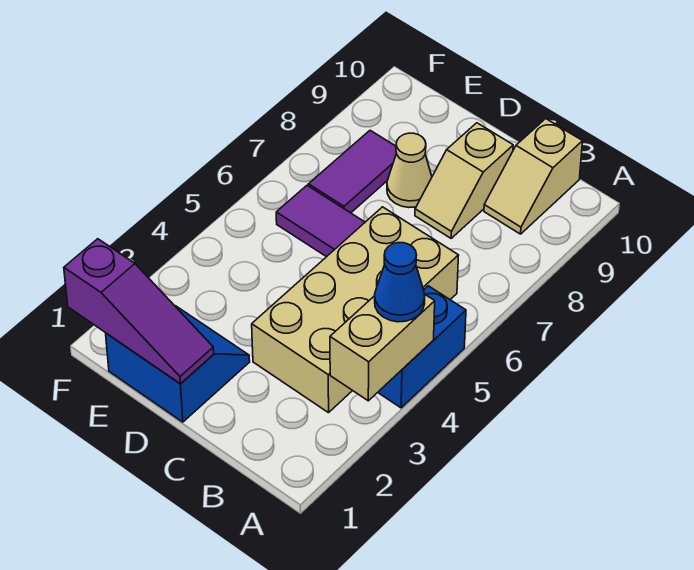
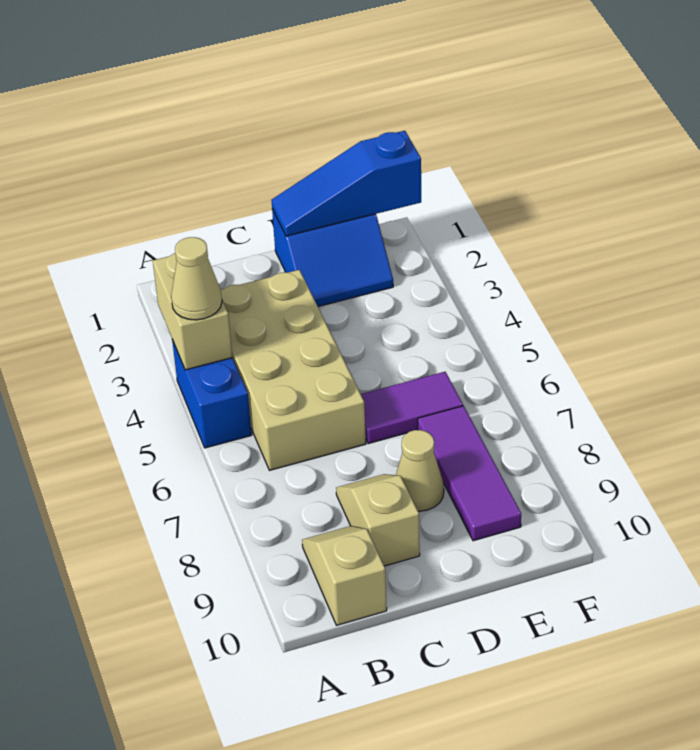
blue 1x1 cone [375,243,425,322] -> tan 1x1 cone [171,237,222,320]
purple 1x3 slope [64,239,214,384] -> blue 1x3 slope [271,131,421,236]
purple 1x2 tile [308,130,397,213] -> purple 1x3 tile [418,406,521,541]

